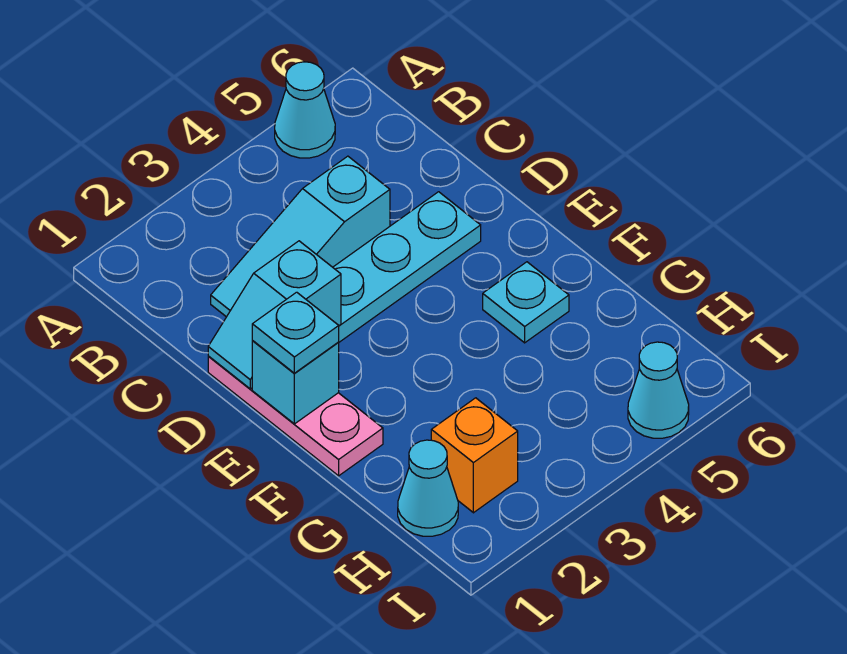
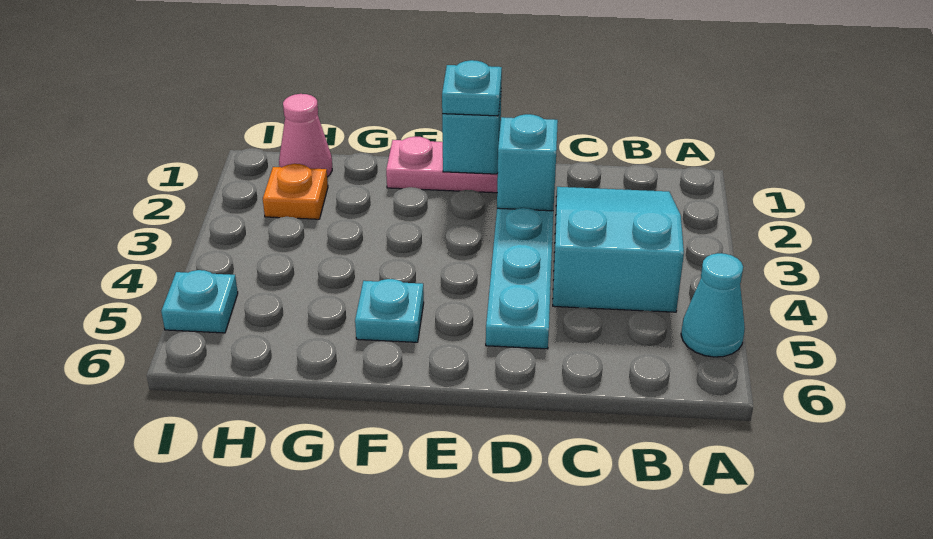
cyan 1x3 slope [211,156,390,317] -> cyan 2x3 slope [553,187,684,312]
cyan 1x1 cone [398,440,458,536] -> pink 1x1 cone [279,94,332,177]
orange 1x1 brick [431,398,518,513] -> orange 1x1 plate [263,164,328,219]
cyan 1x1 cone [628,342,689,438] -> cyan 1x1 plate [161,270,238,333]

